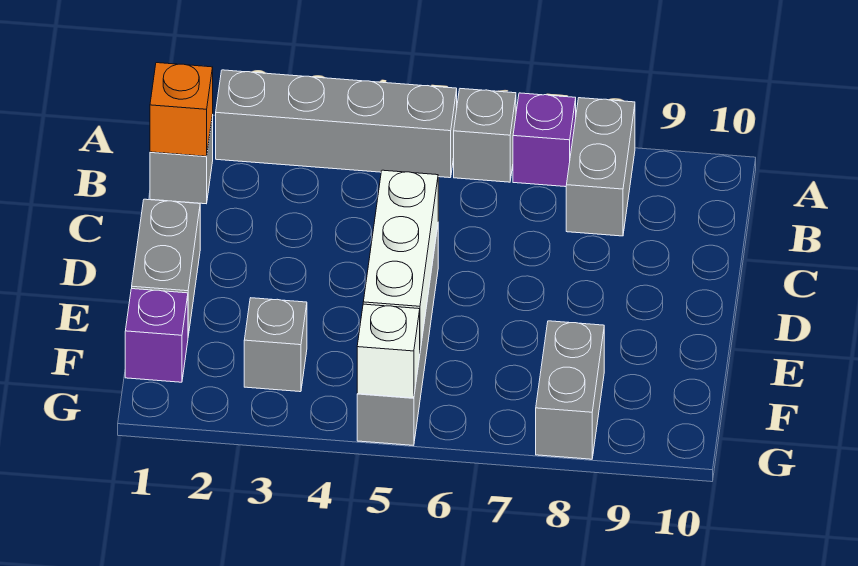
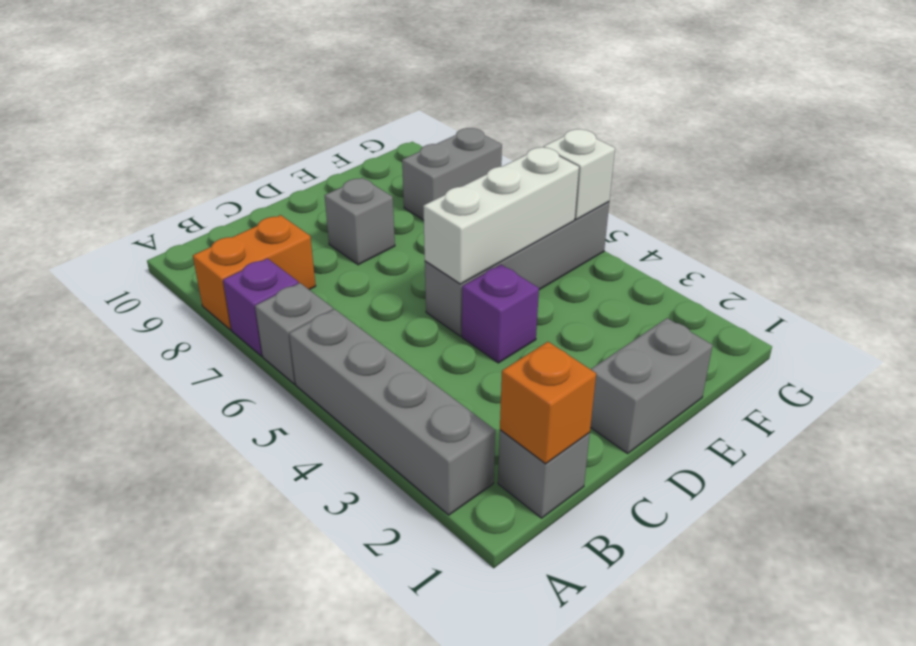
grey 1x2 brick [566,98,635,236] -> orange 1x2 brick [193,215,316,330]
purple 1x1 brick [125,289,188,382] -> purple 1x1 brick moved to [462,265,539,363]
grey 1x1 brick [244,298,307,392] -> grey 1x1 brick moved to [325,178,395,265]

